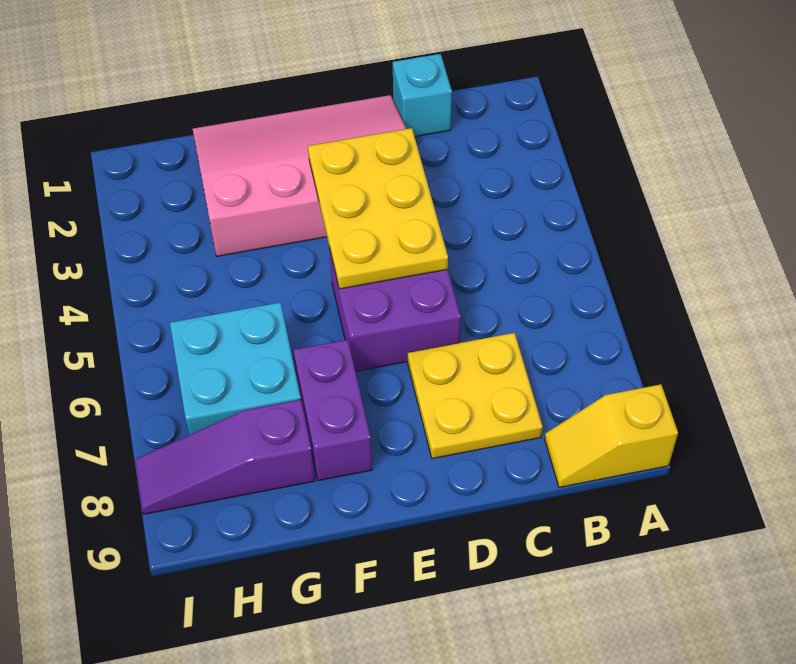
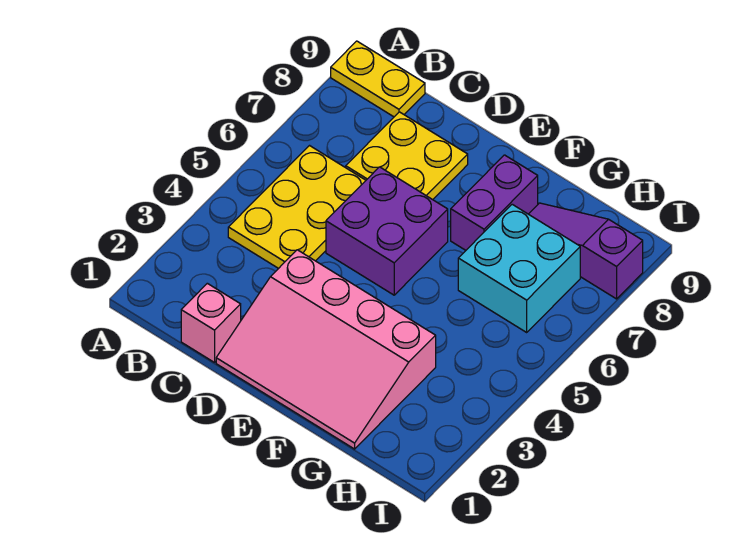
yellow 1x2 slope [545,384,678,487] -> yellow 1x2 plate [331,41,425,117]
cyan 1x1 brick [393,54,452,136] -> pink 1x1 brick [181,283,241,362]
yellow 2x3 plate [308,128,448,289] -> yellow 2x3 plate moved to [228,146,366,268]
purple 1x3 slope [135,400,315,514] -> purple 1x3 slope turned to [529,203,643,299]

